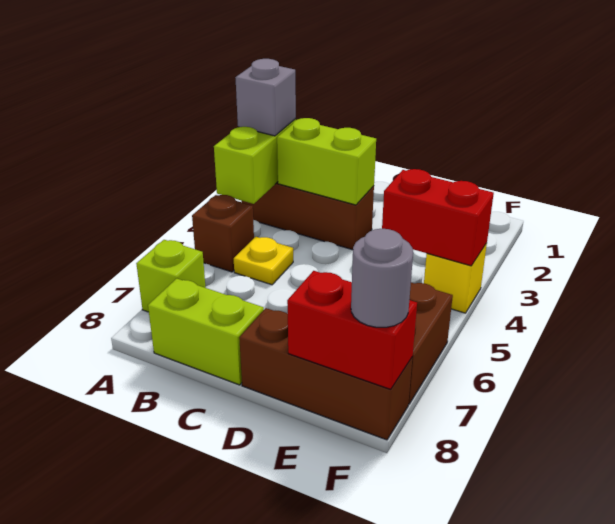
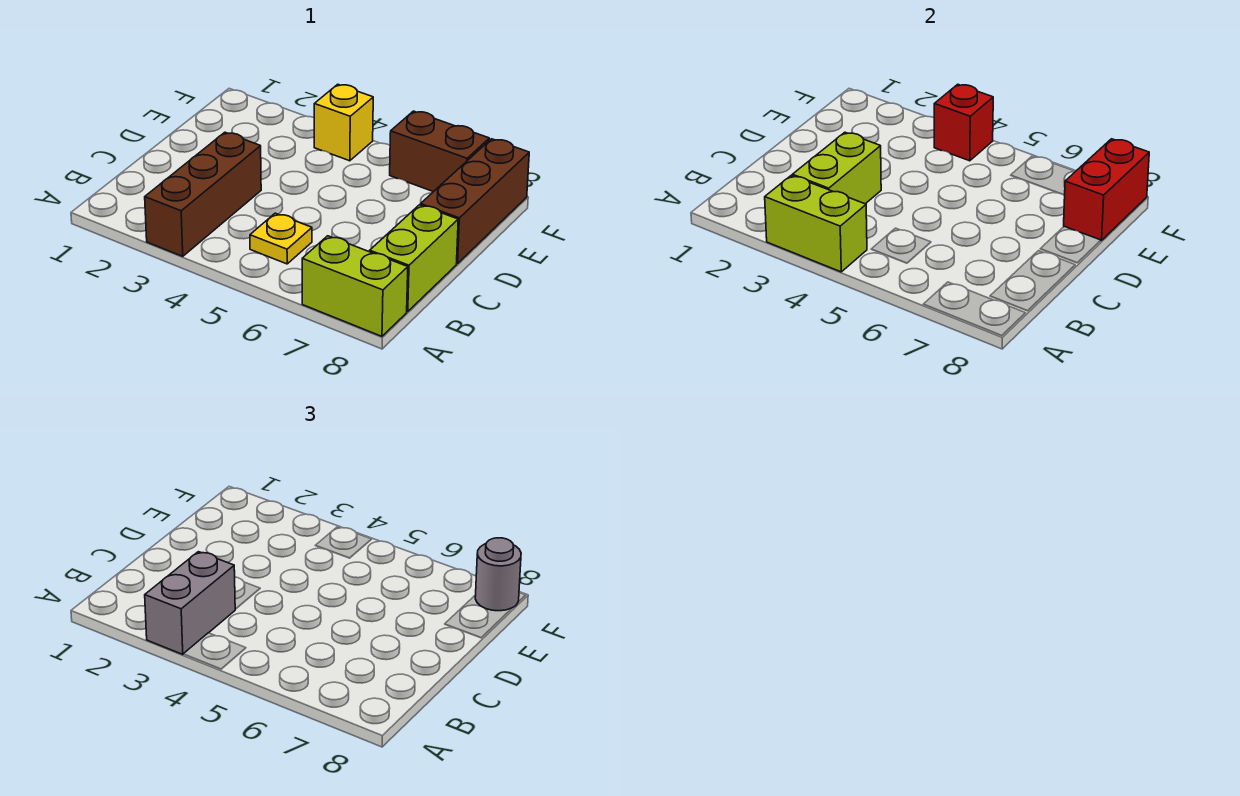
grey 1x1 brick [235,59,296,136] -> grey 1x2 brick [145,552,235,654]
brown 1x1 brick [192,195,254,272] -> none
lime 1x1 brick [136,240,206,312] -> lime 1x2 brick [302,236,408,336]
red 1x2 brick [382,169,494,266] -> red 1x1 brick [934,84,993,161]

